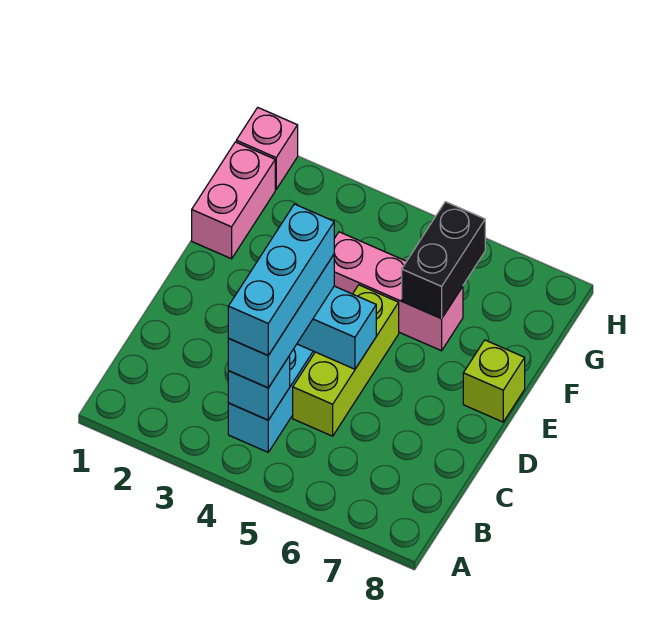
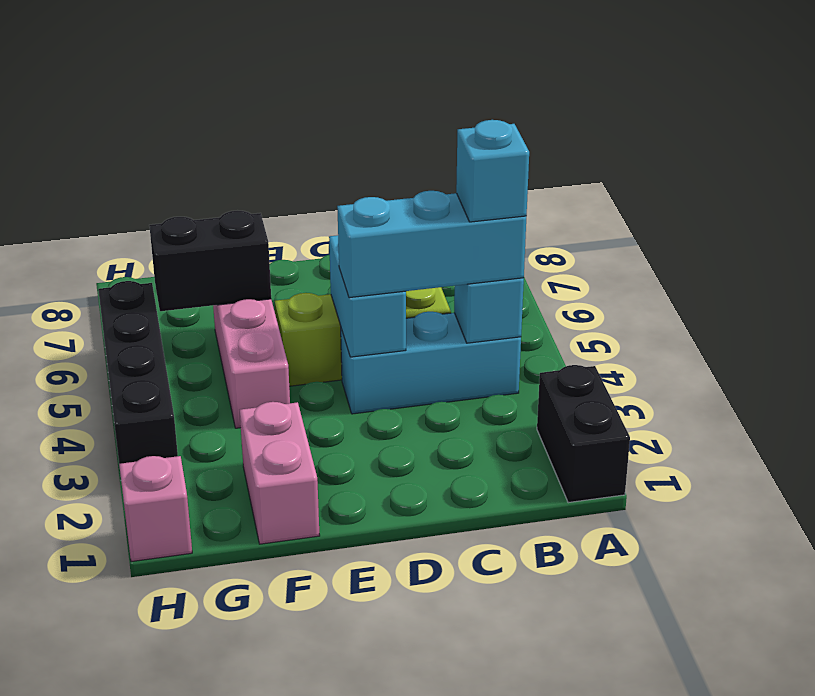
none -> black 1x2 brick [537,365,630,503]
cyan 1x3 brick [228,204,334,355] -> cyan 1x1 brick [456,120,529,222]
lime 1x1 brick [463,340,525,422] -> none
pink 1x2 brick [192,142,275,259] -> pink 1x2 brick turned to [240,402,320,544]
none -> black 1x4 brick [98,281,178,464]

